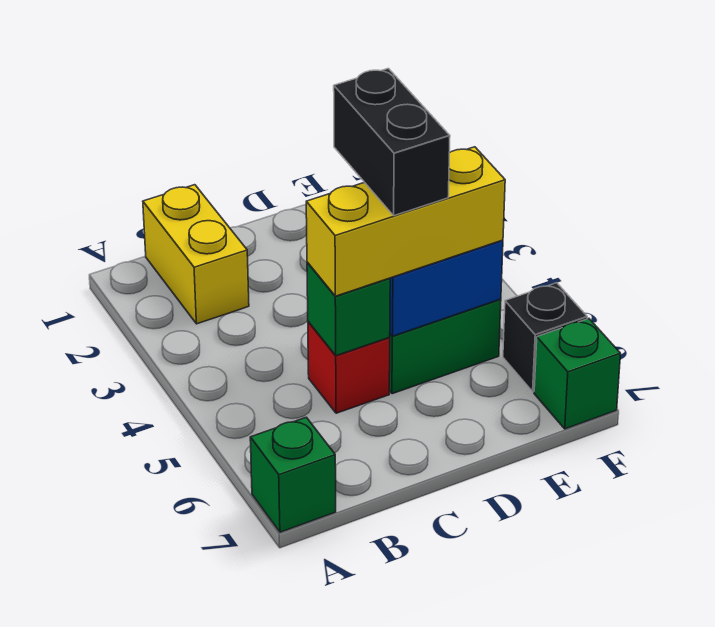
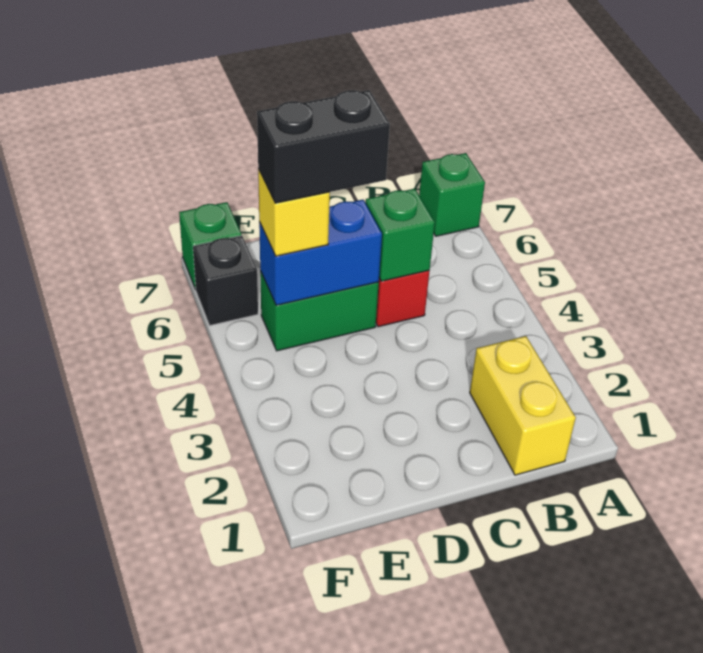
yellow 1x3 brick [306,147,505,296] -> yellow 1x1 brick [258,169,330,256]
black 1x2 brick [334,68,450,216] -> black 1x2 brick turned to [257,90,390,203]

